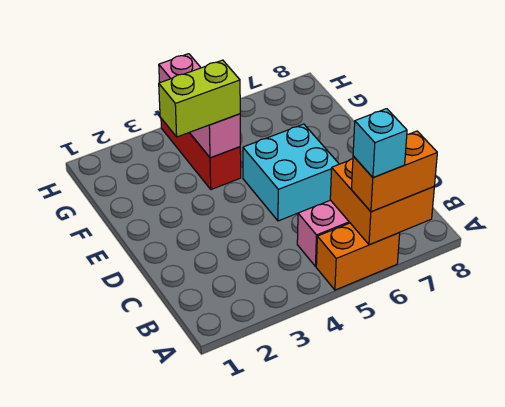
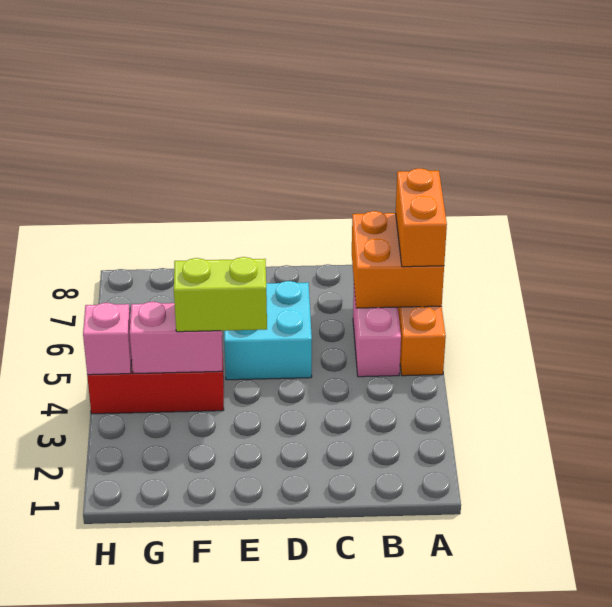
cyan 1x1 brick [353,109,407,178] -> none
lime 1x2 brick [159,60,240,137] -> lime 1x2 brick turned to [174,257,267,332]

